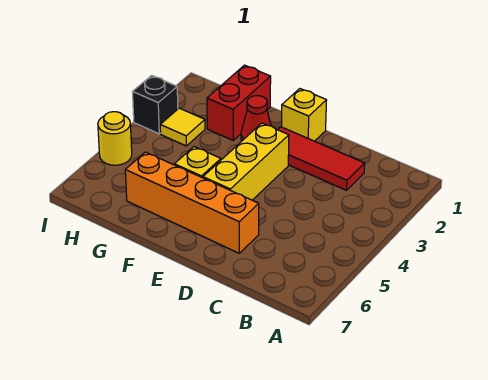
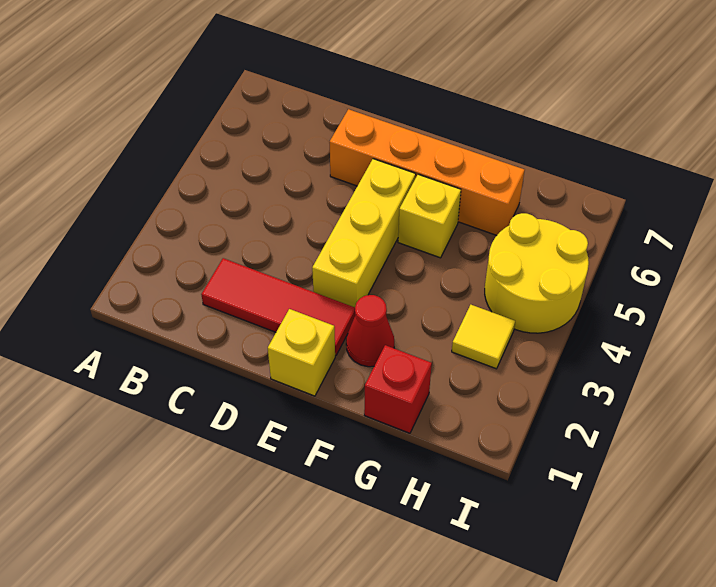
red 1x2 brick [207,65,271,140] -> red 1x1 brick [364,345,432,433]
black 1x1 brick [133,75,178,134] -> none
yellow 1x1 round brick [98,112,132,165] -> yellow 2x2 round brick [485,213,589,333]

